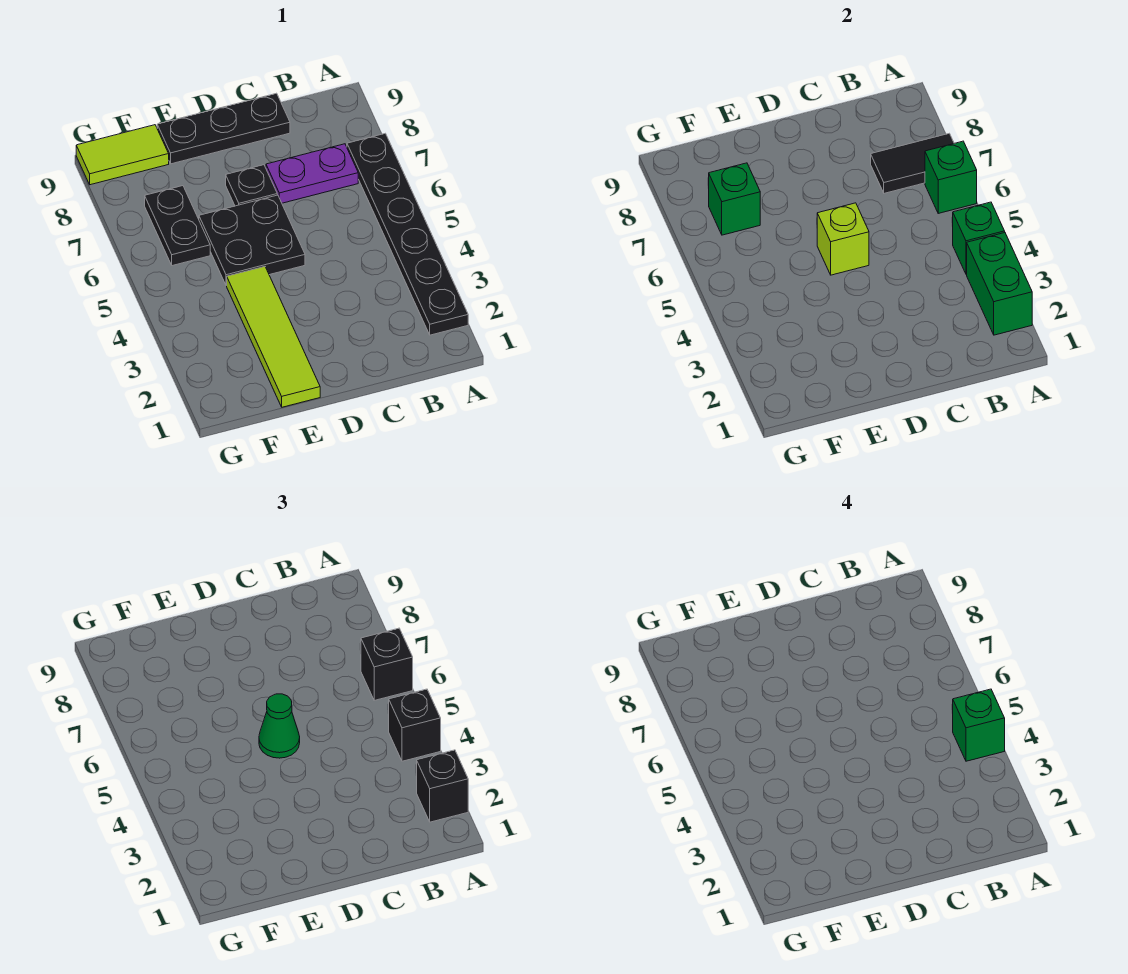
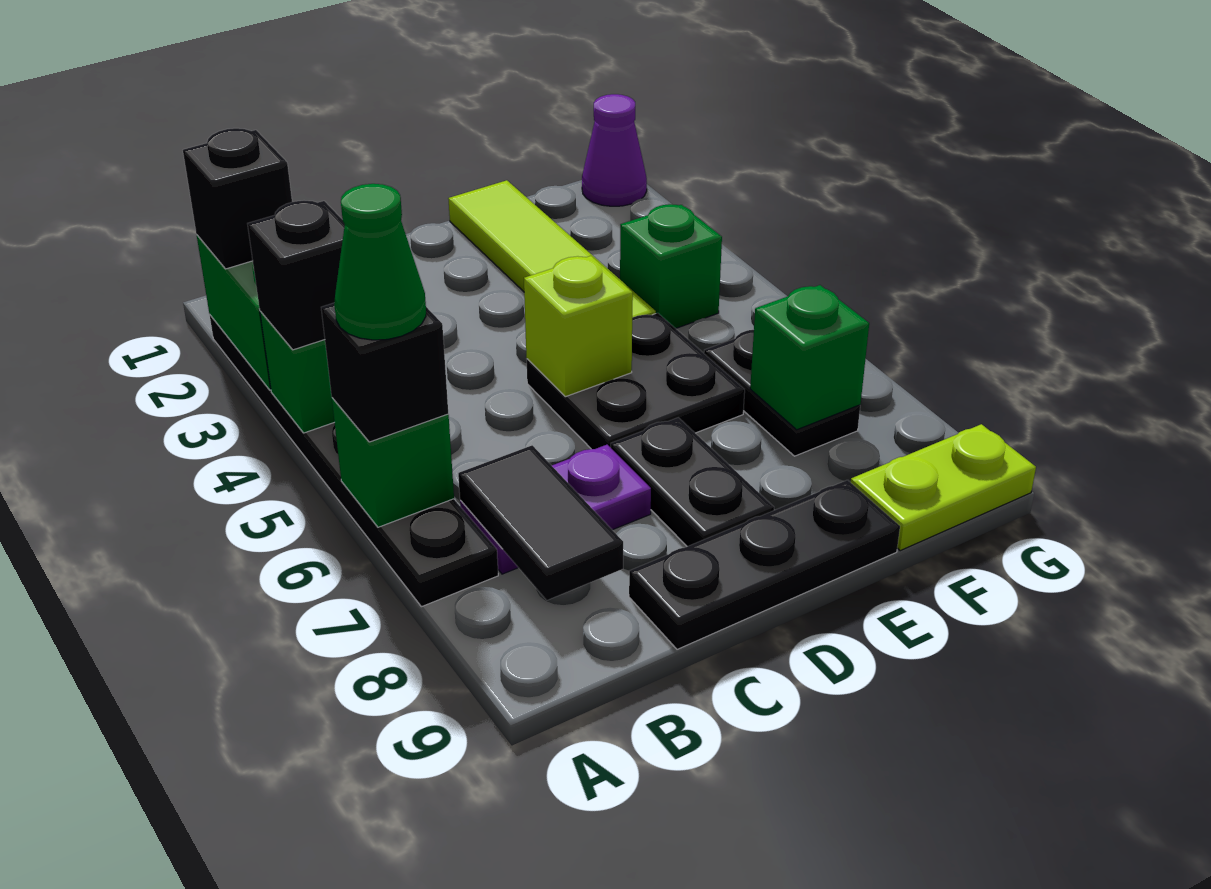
green 1x1 brick [953,689,1005,761] -> green 1x1 brick moved to [620,204,722,328]
black 1x2 tile [871,133,954,193] -> black 1x2 tile turned to [458,445,623,600]
green 1x1 cone [259,694,300,758] -> green 1x1 cone moved to [334,184,426,340]
black 1x1 plate [226,165,277,206] -> black 1x2 plate [611,417,774,546]
lime 1x2 tile [76,125,169,185] -> lime 1x2 plate [851,424,1036,551]
none -> purple 1x1 cone [582,94,647,206]

